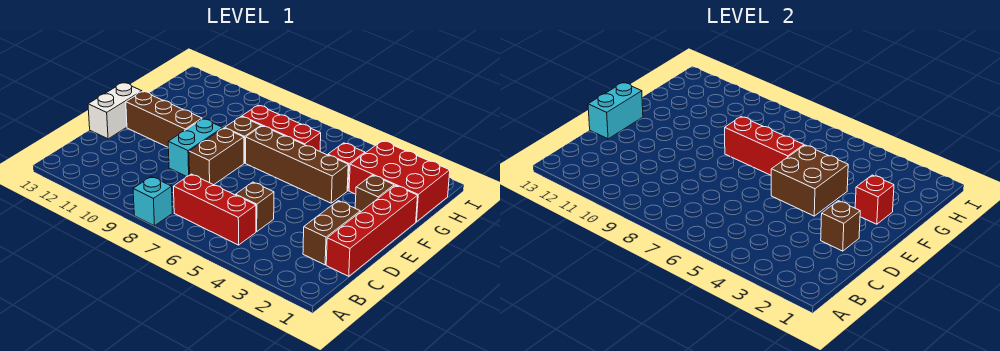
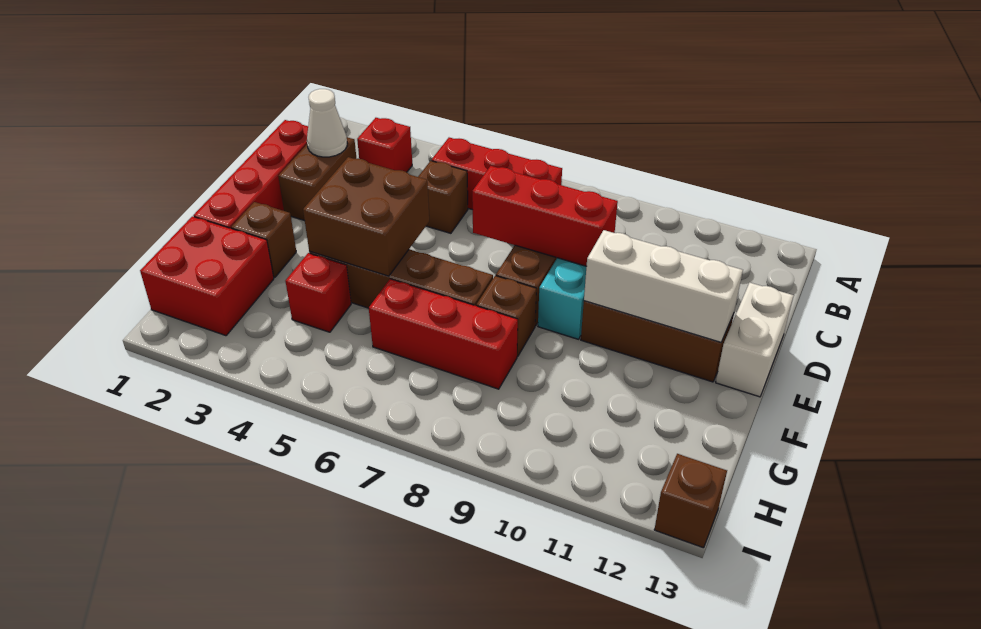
cyan 1x1 brick [133,176,172,226] -> none
none -> white 1x1 cone [307,89,347,157]
brown 1x1 brick [821,201,860,251] -> brown 1x1 brick moved to [654,454,727,548]
cyan 1x2 brick [588,82,643,139] -> none
none -> white 1x3 brick [584,230,743,342]
red 1x1 brick [855,175,894,224] -> red 1x1 brick moved to [357,118,412,172]
red 1x3 brick [725,117,804,175] -> red 1x3 brick moved to [472,166,618,266]
red 2x3 brick [349,141,450,222] -> red 2x2 brick [140,216,274,336]

